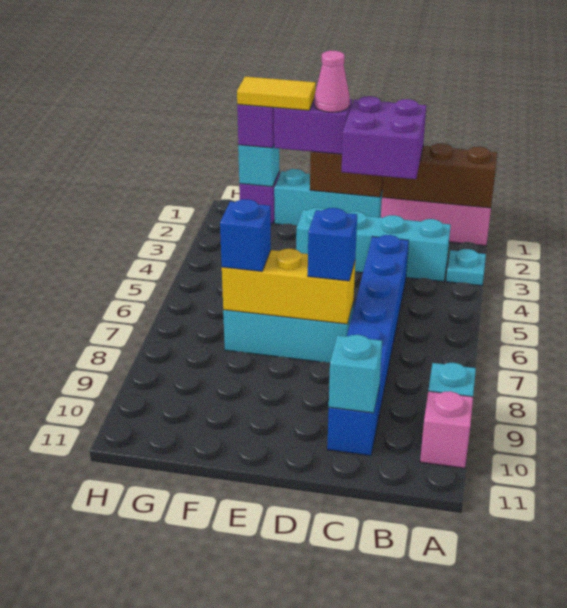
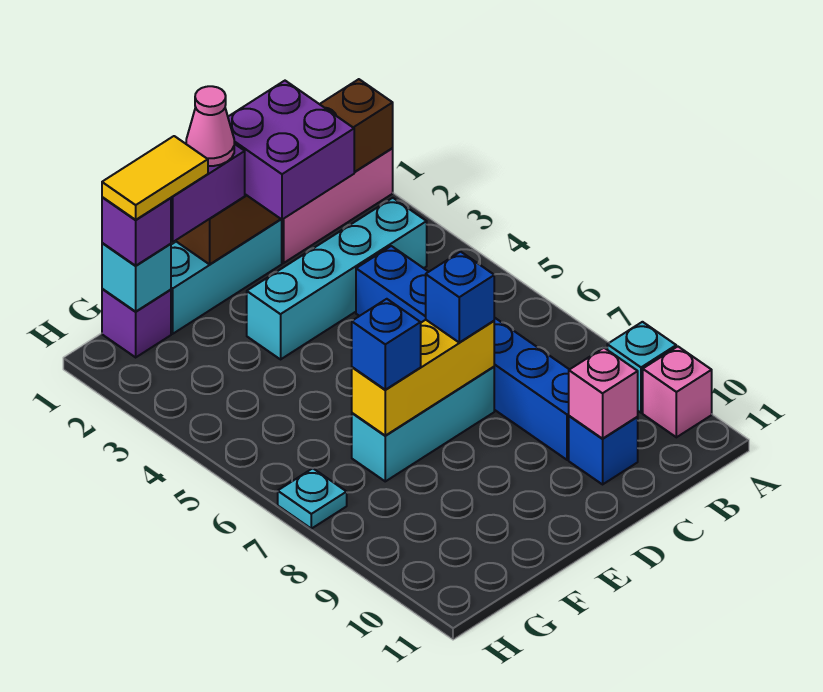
cyan 1x1 plate [446,249,486,286] -> cyan 1x1 plate moved to [278,468,347,529]
cyan 1x1 brick [329,335,382,413] -> pink 1x1 brick [569,348,638,439]

